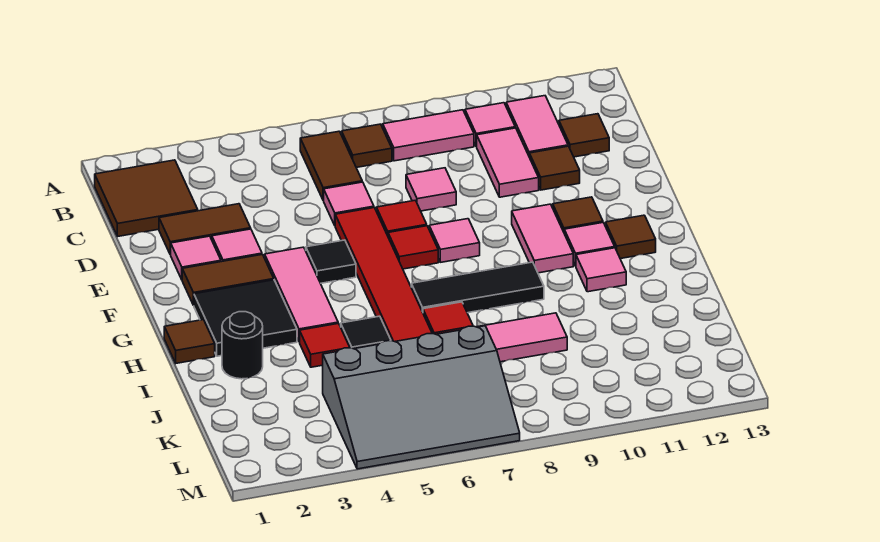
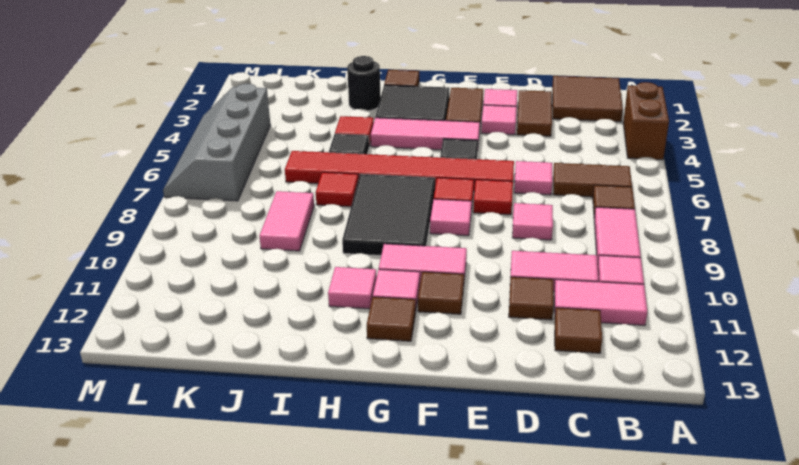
none -> brown 1x2 brick [623,82,669,160]
black 1x3 tile [411,262,544,313] -> black 2x3 tile [342,174,435,256]
grey 3x4 slope [323,326,520,469] -> grey 2x4 slope [163,84,270,201]

